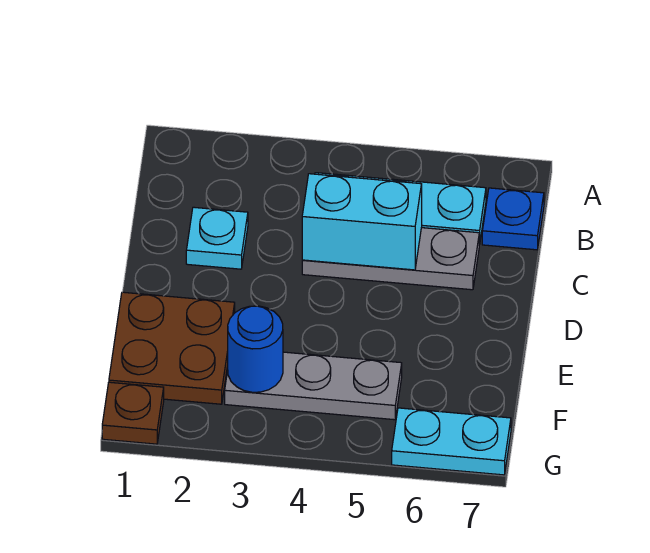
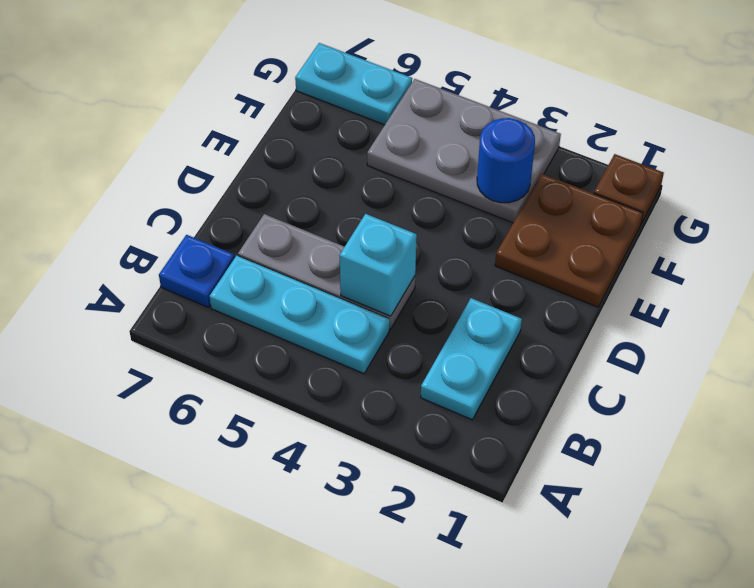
cyan 1x1 plate [186,207,248,269] -> cyan 1x2 plate [421,298,522,420]
cyan 1x2 brick [302,174,422,270] -> cyan 1x1 brick [339,214,417,316]
grey 1x3 plate [225,352,402,420] -> grey 2x3 plate [367,79,561,223]

